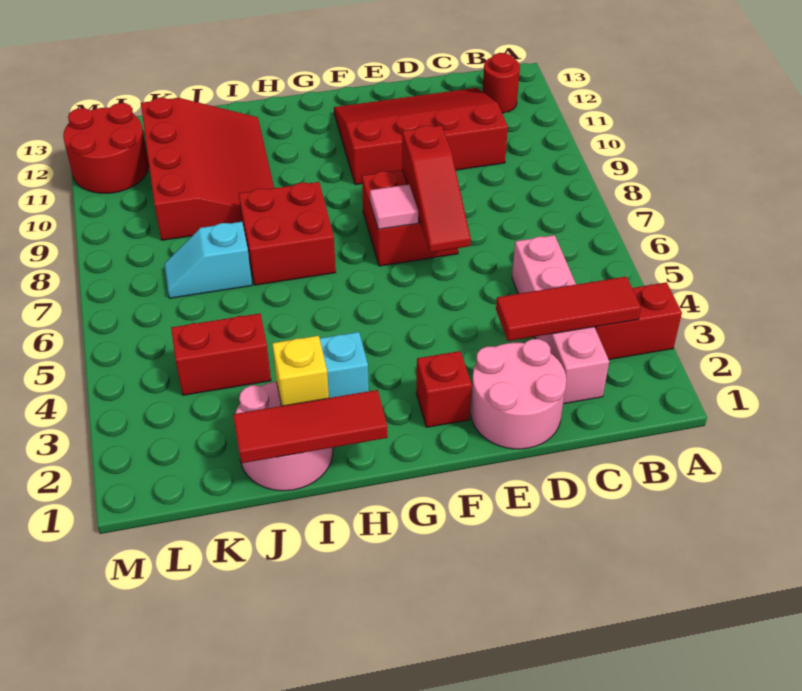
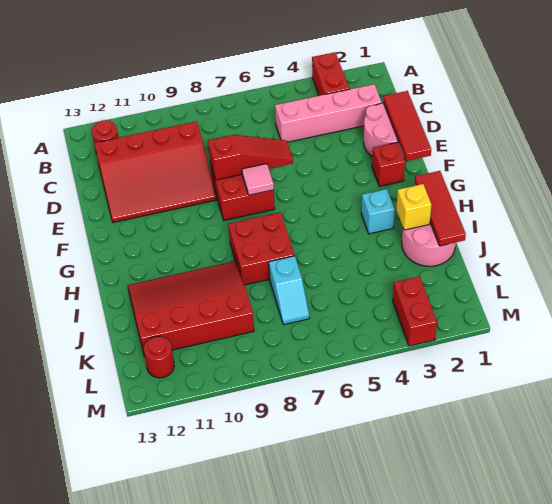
red 1x3 tile [496,277,641,341] -> red 1x3 tile moved to [383,91,431,161]
red 3x4 slope [334,88,508,185] -> red 3x4 slope turned to [95,121,216,222]
red 1x2 brick [171,313,271,395] -> red 1x2 brick moved to [393,276,437,346]
red 2x2 round brick [63,103,149,193] -> red 1x1 round brick [144,336,174,378]

